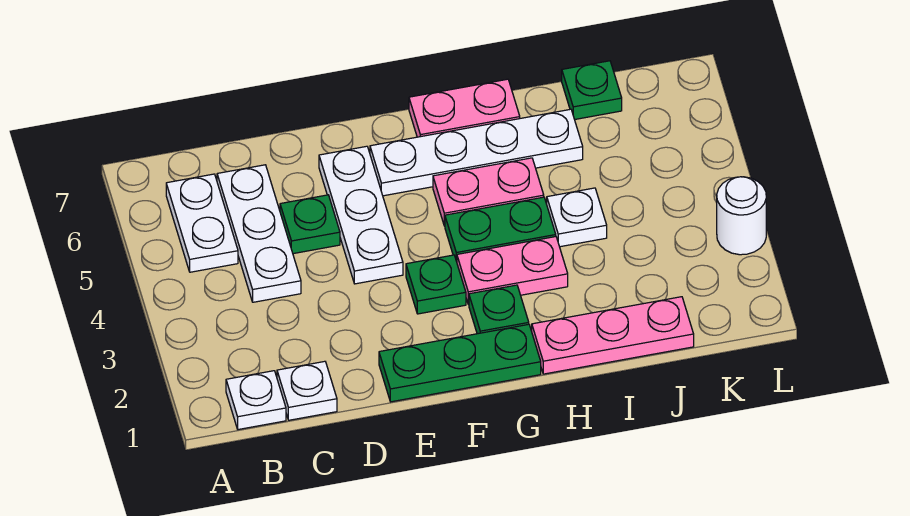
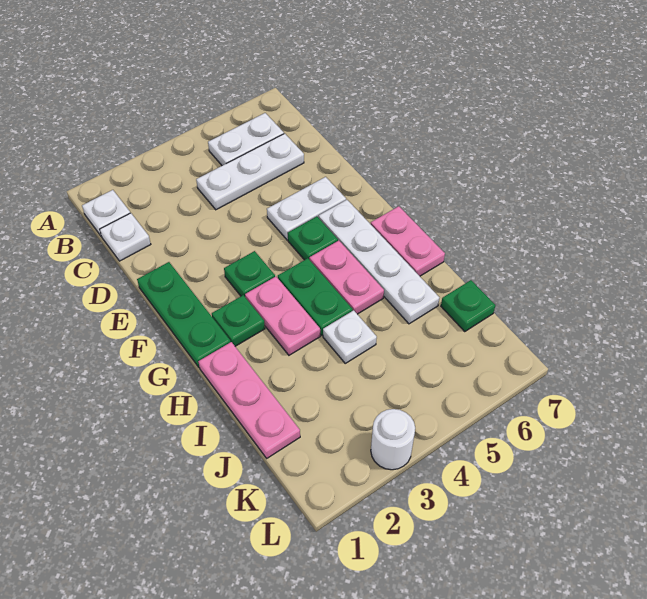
green 1x1 plate [280,195,340,254] -> green 1x1 plate moved to [288,217,338,260]
white 1x3 plate [319,146,403,284] -> white 1x2 plate [267,177,346,240]

